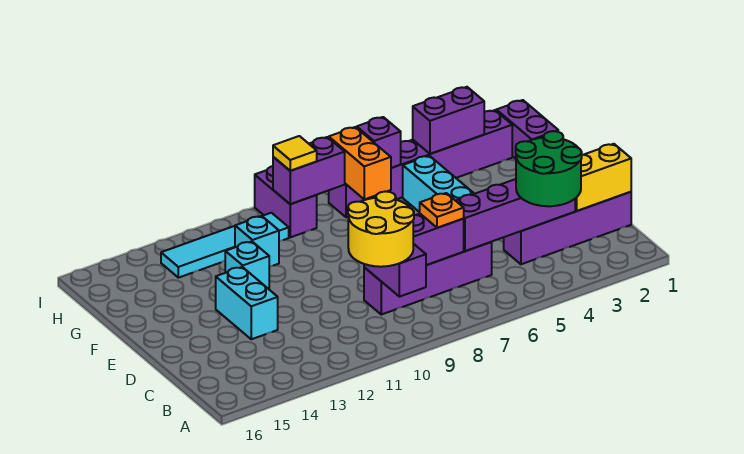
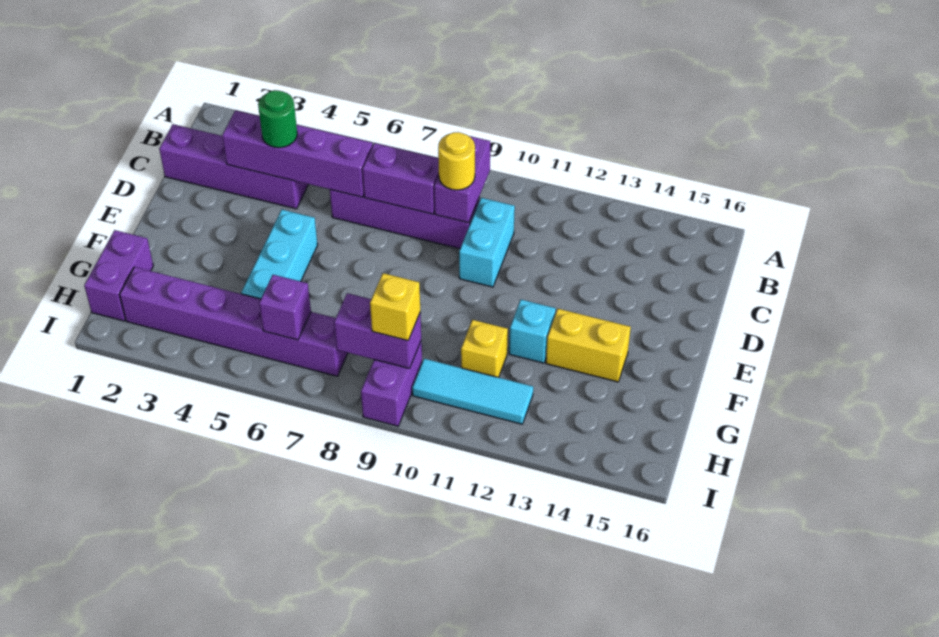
green 2x2 round brick [516,131,582,206] -> green 1x1 round brick [258,90,297,148]
yellow 2x2 round brick [348,191,414,267] -> yellow 1x1 round brick [438,132,475,190]
yellow 1x2 brick [575,144,631,211] -> yellow 1x2 brick moved to [546,309,631,382]
orange 1x1 plate [420,193,464,228] -> none
cyan 1x2 brick [216,267,278,339] -> cyan 1x2 brick moved to [459,198,515,287]
orange 1x2 brick [329,127,391,199] -> none
cyan 1x1 brick [235,216,279,266] -> yellow 1x1 brick [461,320,508,378]
purple 1x2 brick [413,87,484,154] -> none
yellow 1x1 tile [273,136,317,171] -> yellow 1x1 brick [370,273,420,341]
cyan 1x4 tile [161,213,289,278] -> cyan 1x3 tile [412,359,533,424]

